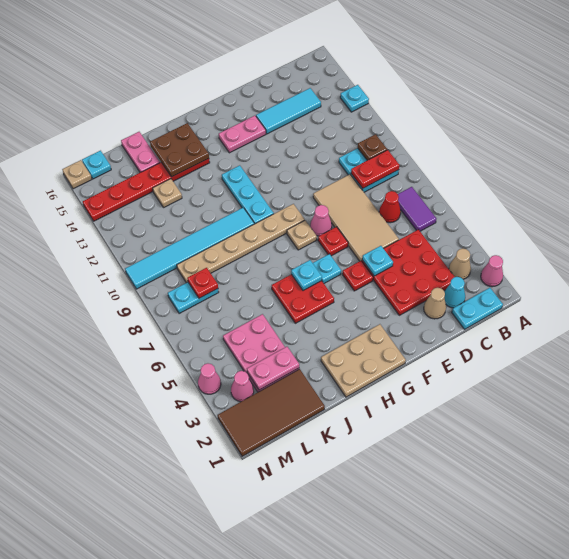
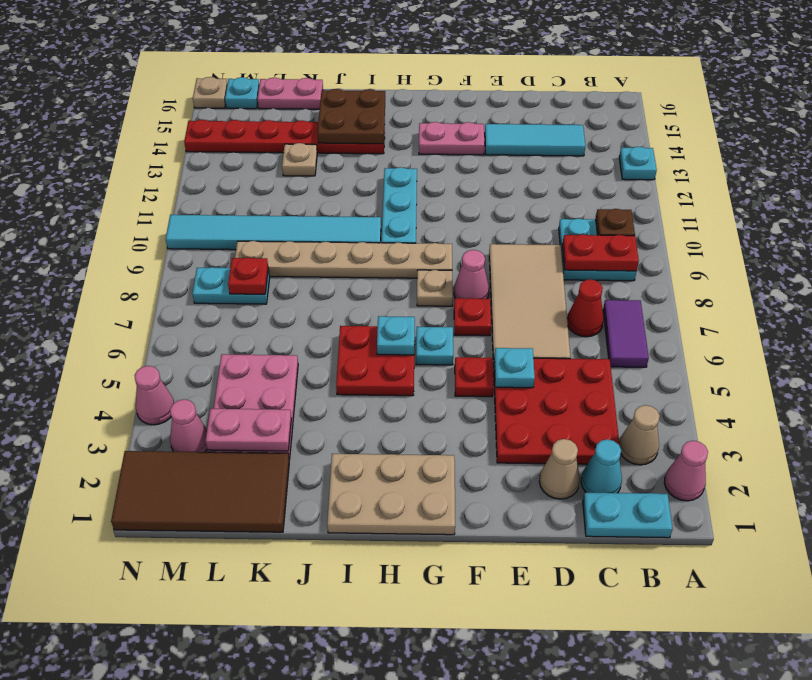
pink 1x2 plate [121,132,160,172] -> pink 1x2 plate turned to [257,78,323,109]

